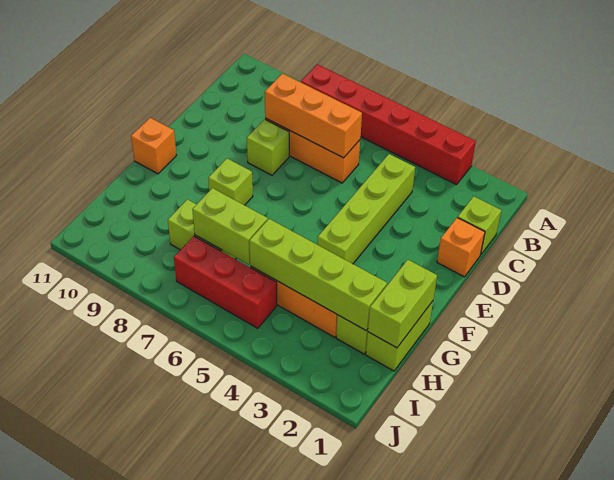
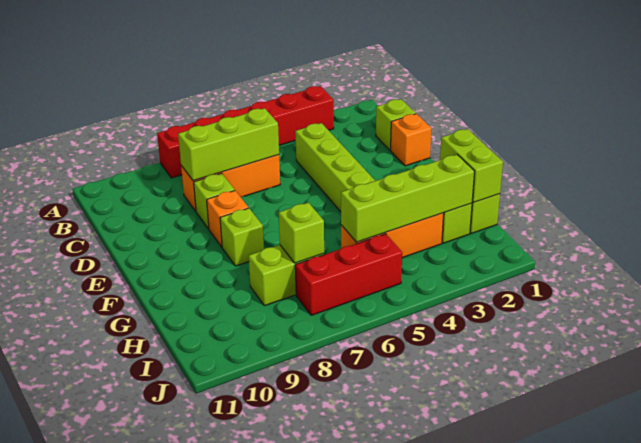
orange 1x3 brick [265,74,362,158] -> lime 1x3 brick [178,108,279,181]
orange 1x1 brick [131,118,177,174] -> orange 1x1 brick moved to [207,191,249,247]
lime 1x2 brick [192,188,268,265] -> lime 1x1 brick [279,203,324,263]

